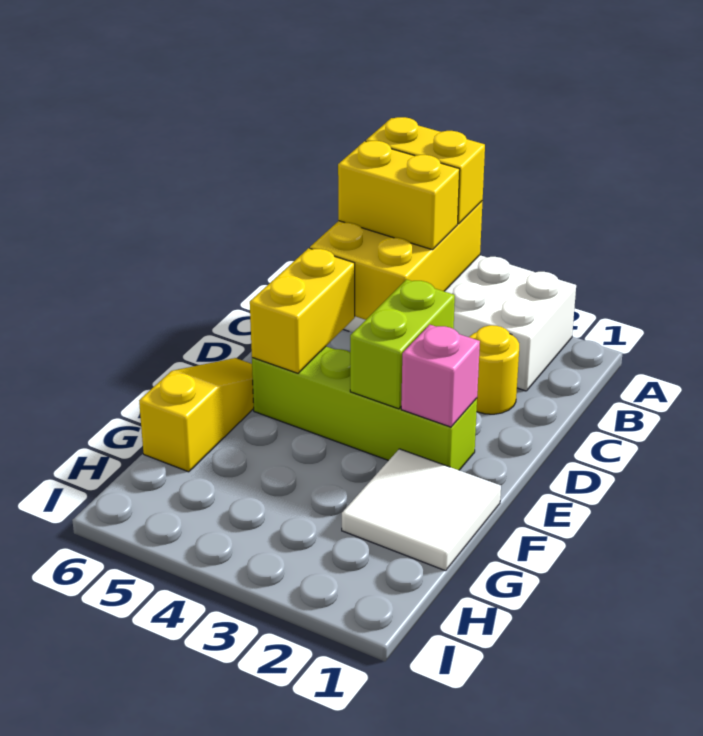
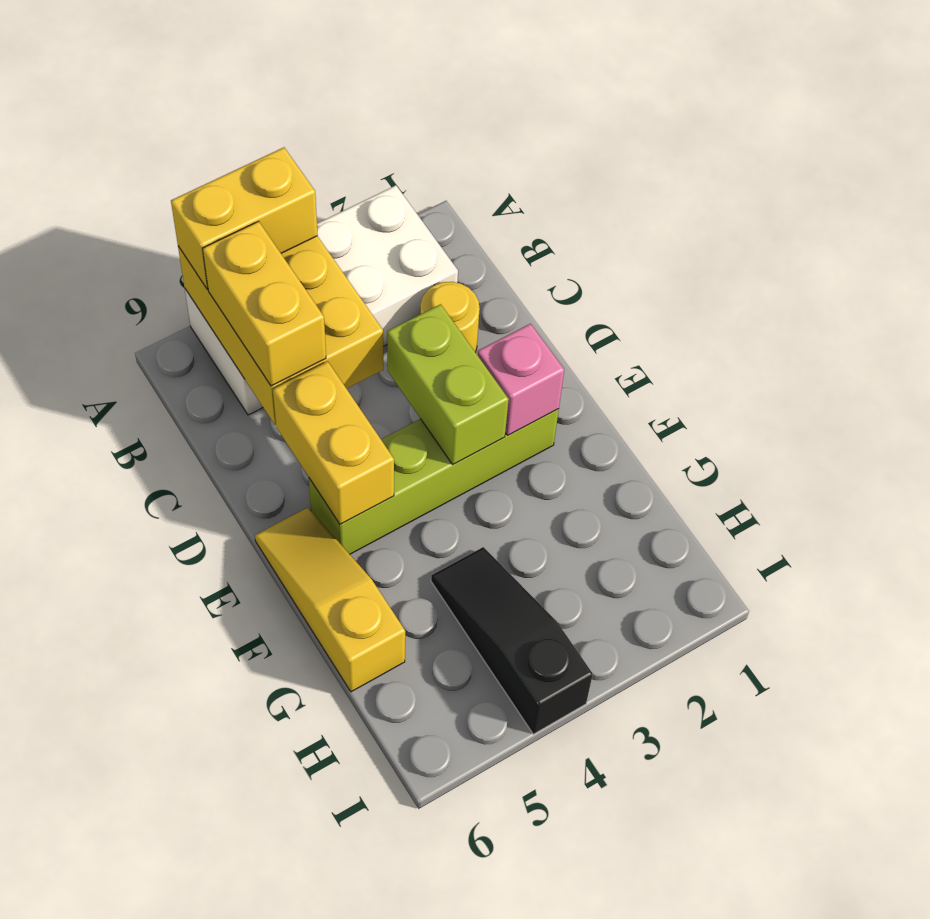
yellow 1x2 brick [338,141,460,250] -> yellow 1x2 brick turned to [203,221,326,386]
white 2x2 tile [342,449,501,571] -> none
none -> black 1x3 slope [431,547,593,734]

